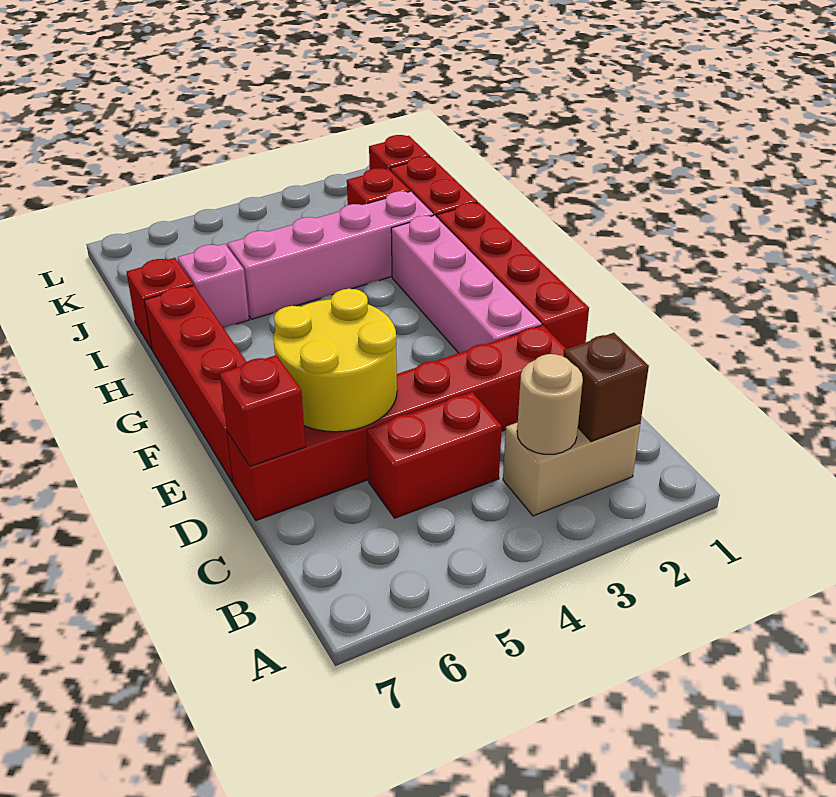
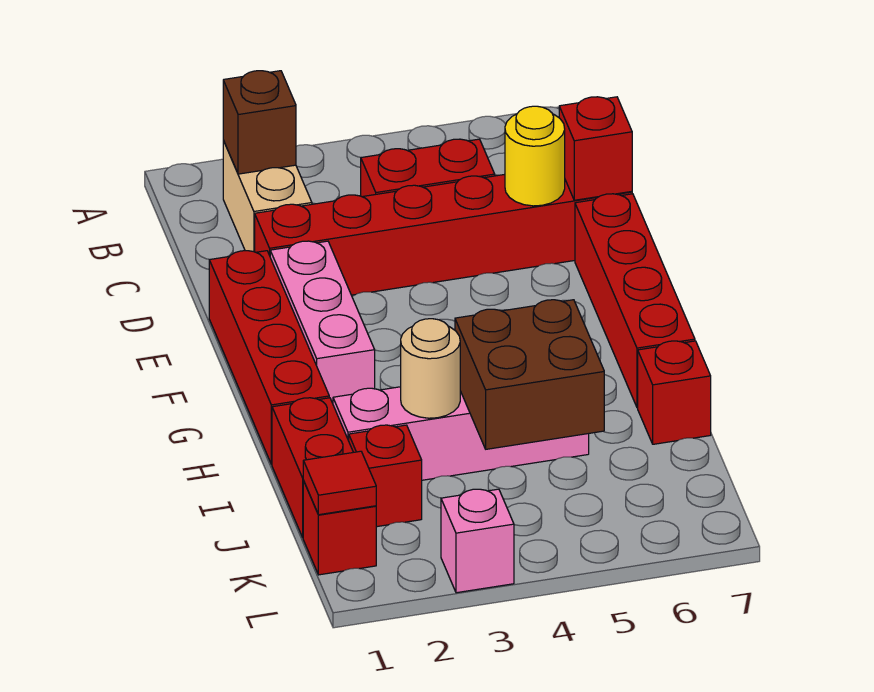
tan 1x2 brick [503,422,640,516] -> tan 1x2 brick turned to [223,141,312,252]
tan 1x1 round brick [517,354,583,454] -> tan 1x1 round brick moved to [401,319,460,418]
yellow 2x2 round brick [274,289,397,432] -> yellow 1x1 round brick [505,106,565,206]
pink 1x4 brick [391,215,542,353] -> pink 1x3 brick [270,241,375,403]
none -> brown 2x2 brick [455,300,604,449]
pink 1x1 brick [178,244,249,328] -> pink 1x1 brick moved to [441,489,514,593]
none -> red 1x1 tile [303,451,376,515]

